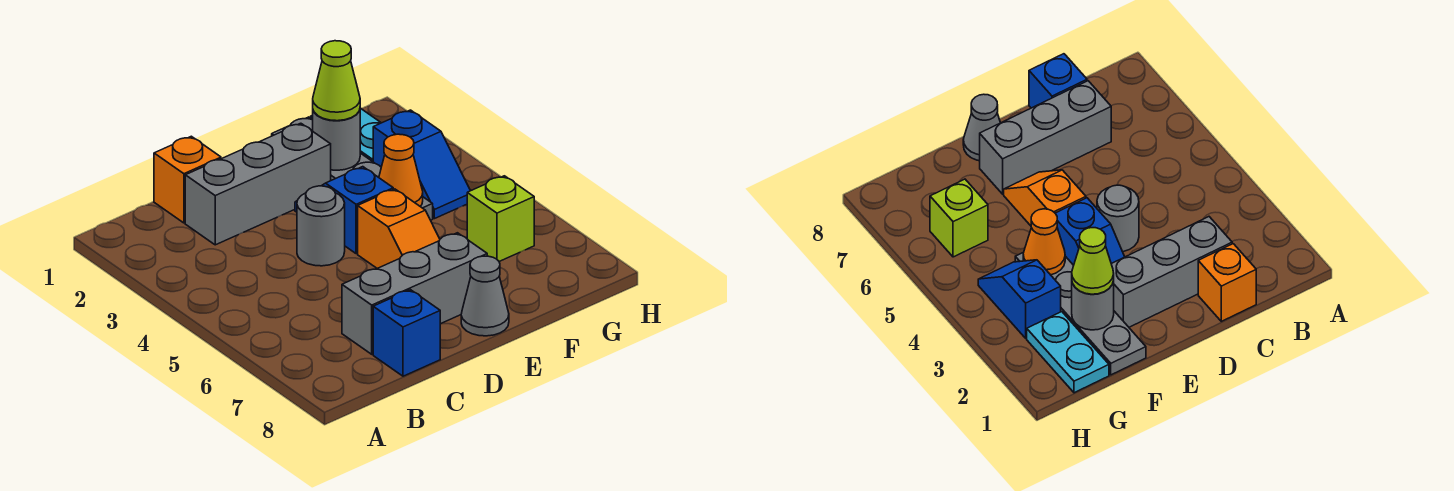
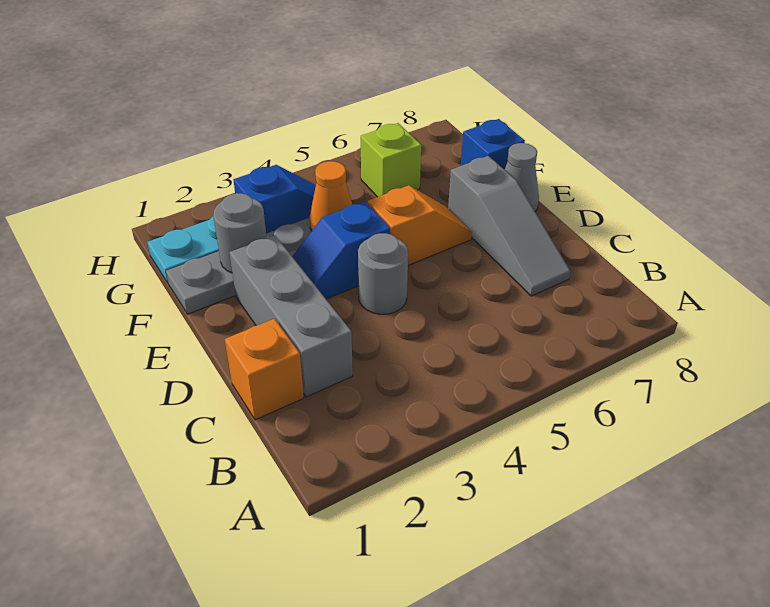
grey 1x3 brick [342,233,487,354] -> grey 1x3 slope [448,156,571,296]
blue 1x1 brick [373,290,440,376] -> blue 1x1 brick moved to [461,119,525,170]
lime 1x1 cone [313,41,360,121] -> none

